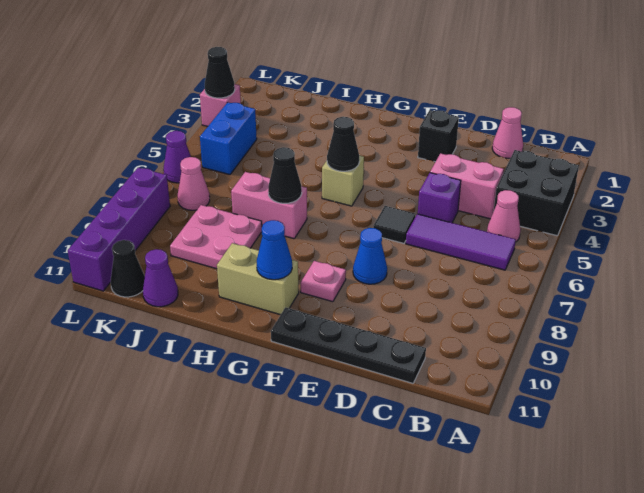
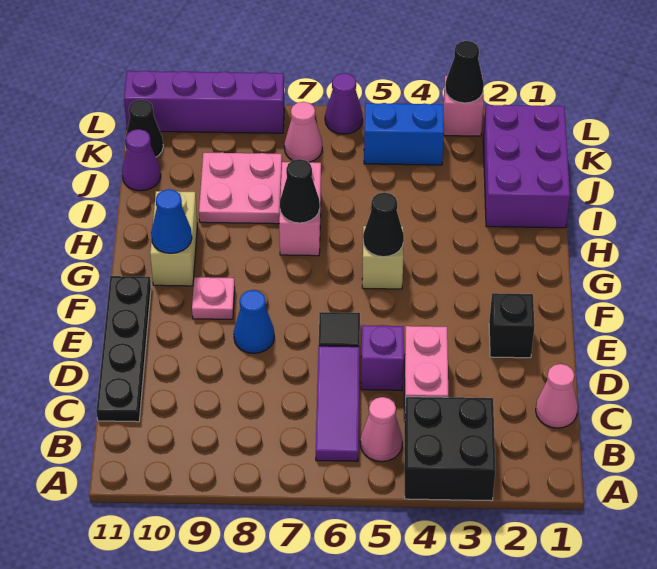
none -> purple 2x3 brick [483,105,570,228]

